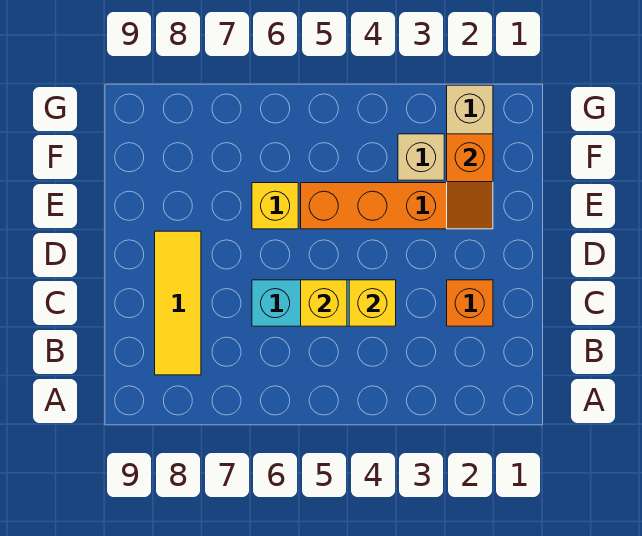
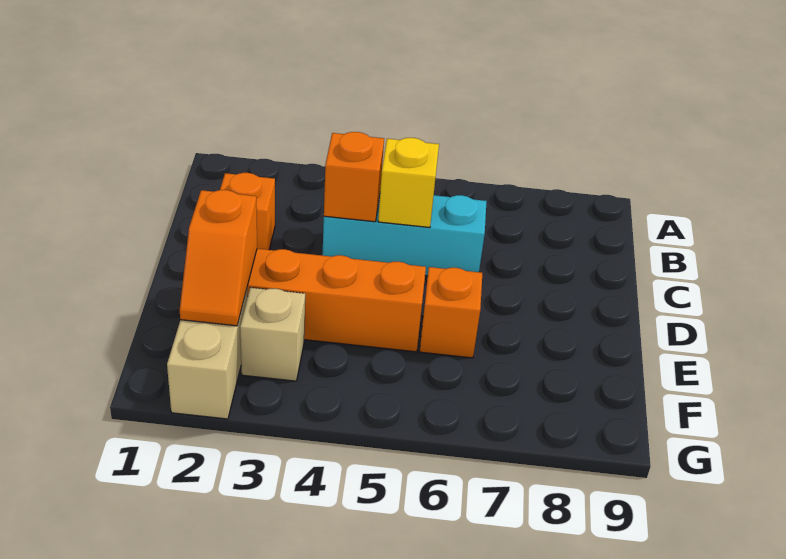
yellow 1x3 tile [155,231,201,375] -> none
yellow 1x1 brick [349,280,396,326] -> orange 1x1 brick [324,132,384,222]
orange 1x2 slope [447,134,493,229] -> orange 1x2 slope turned to [180,190,257,326]
yellow 1x1 brick [252,183,298,229] -> orange 1x1 brick [420,267,482,358]

